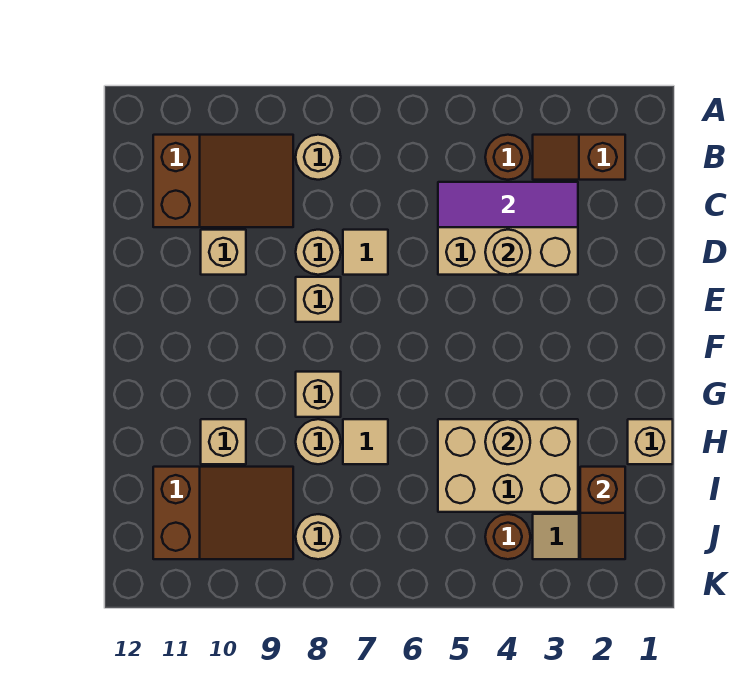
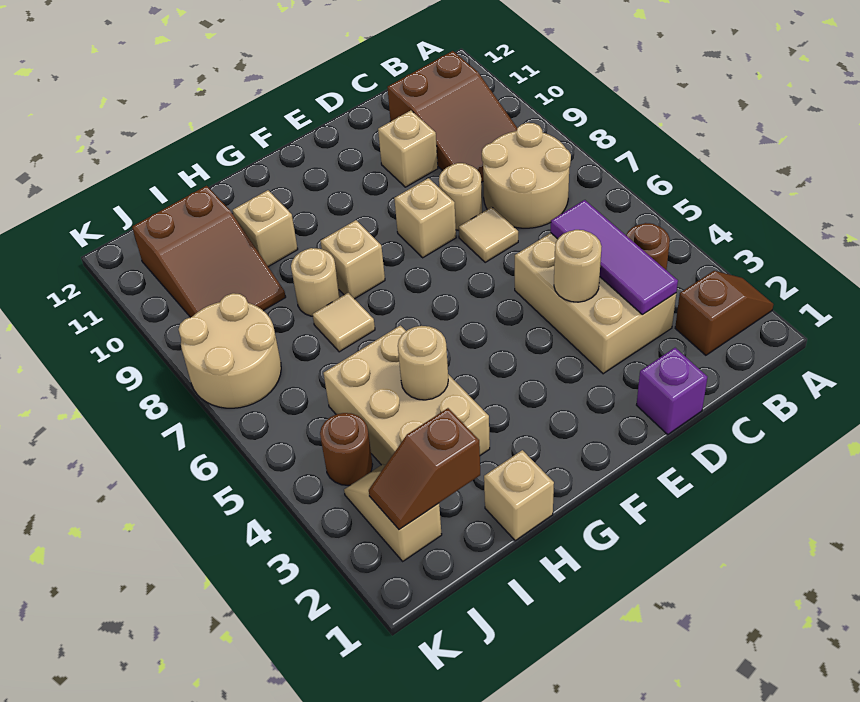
brown 1x2 slope [533,135,625,180] -> brown 1x2 slope turned to [675,271,774,355]
tan 1x1 round brick [296,135,341,180] -> tan 2x2 round brick [482,123,571,228]
none -> purple 1x1 brick [637,348,707,434]
tan 1x1 round brick [296,514,341,559] -> tan 2x2 round brick [178,293,281,408]

